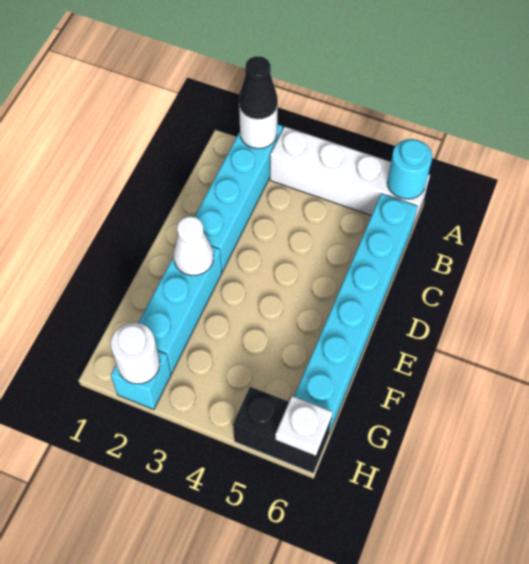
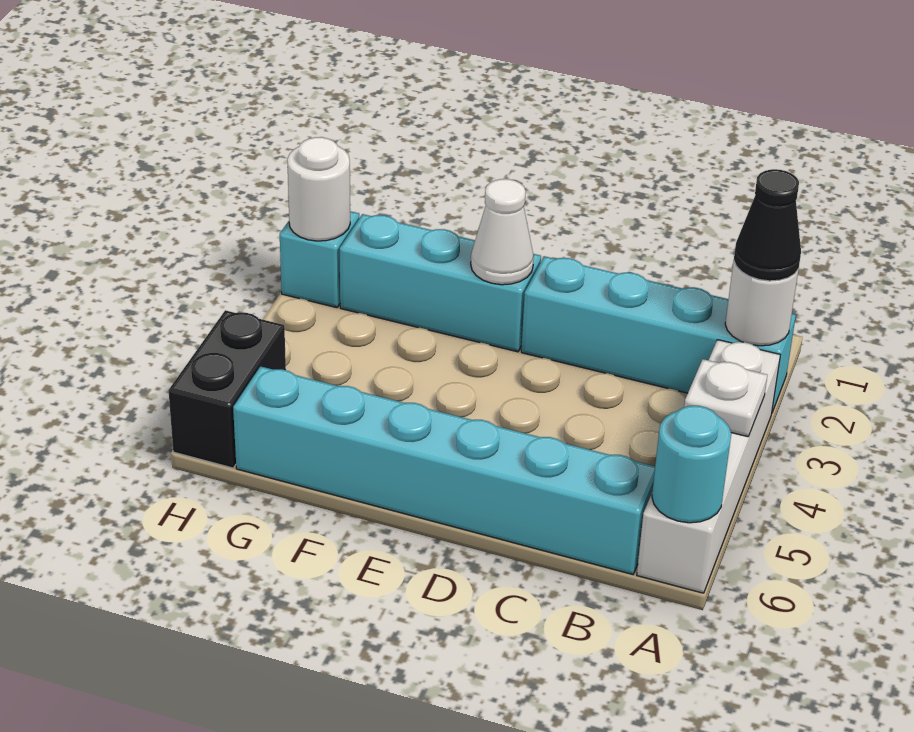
white 1x1 plate [275,396,333,456] -> white 1x1 plate moved to [684,359,767,437]

